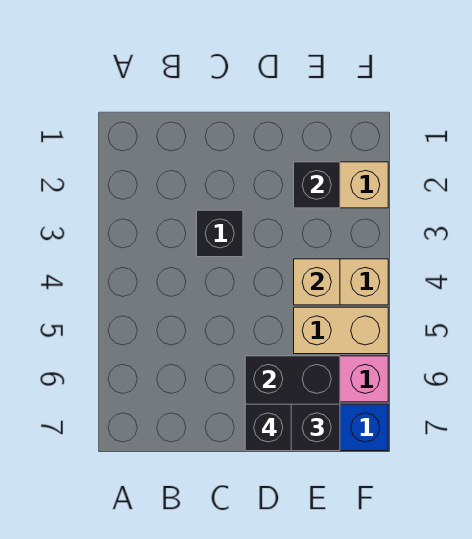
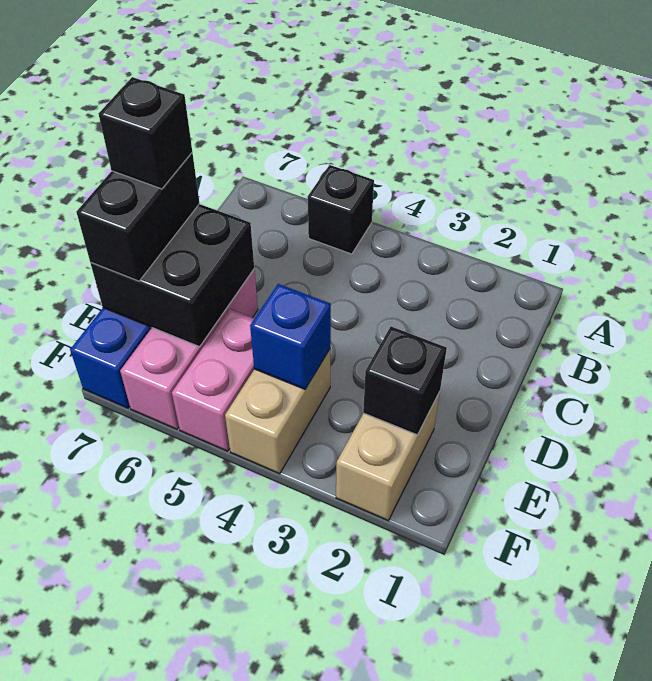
black 1x1 brick [197,210,243,257] -> black 1x1 brick moved to [308,165,374,254]
tan 1x1 brick [294,259,340,305] -> blue 1x1 brick [250,284,331,389]
tan 1x2 brick [294,307,388,354] -> pink 1x2 brick [172,309,255,451]

